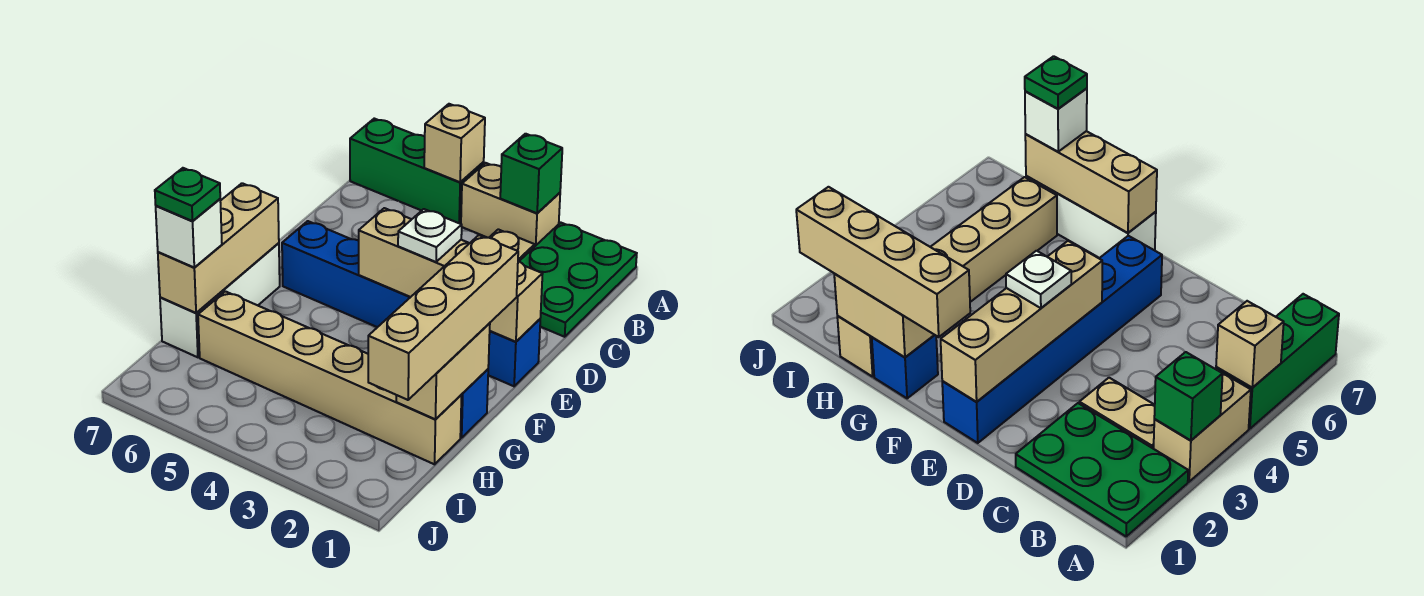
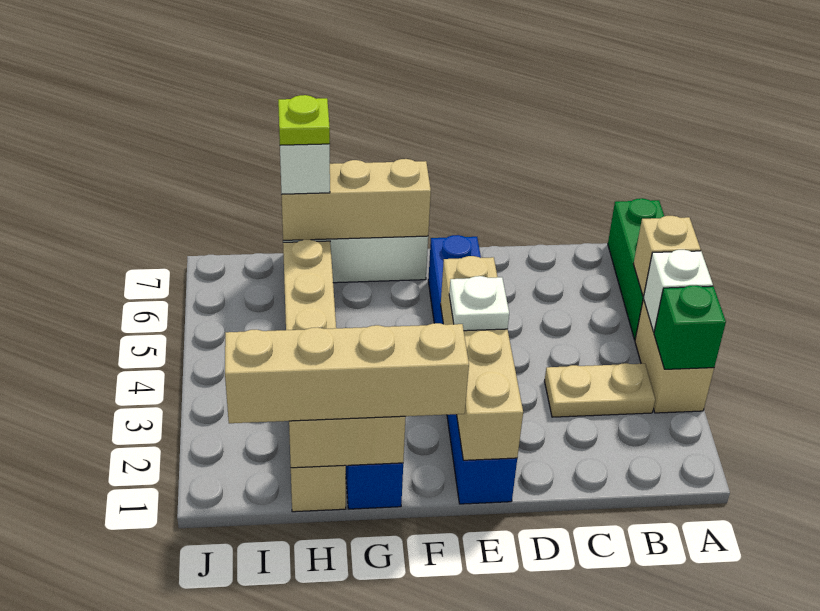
green 2x3 plate [519,223,637,337] -> none
none -> white 1x1 brick [644,250,713,332]
green 1x1 plate [155,168,220,221] -> lime 1x1 plate [278,95,330,145]

